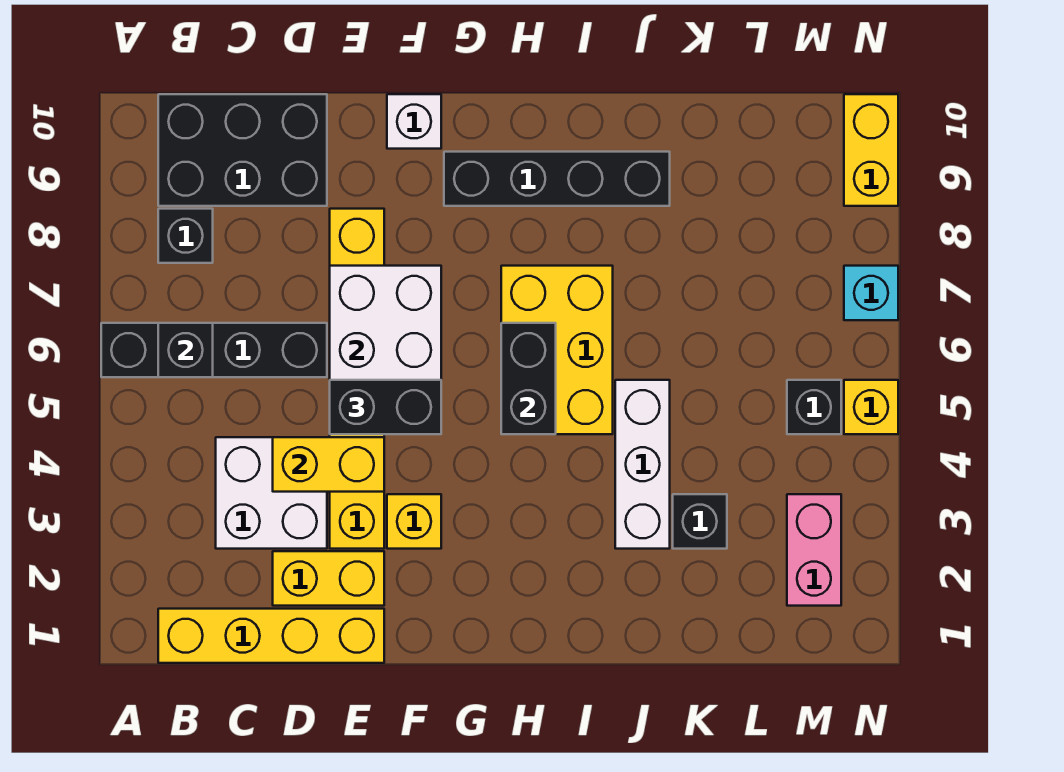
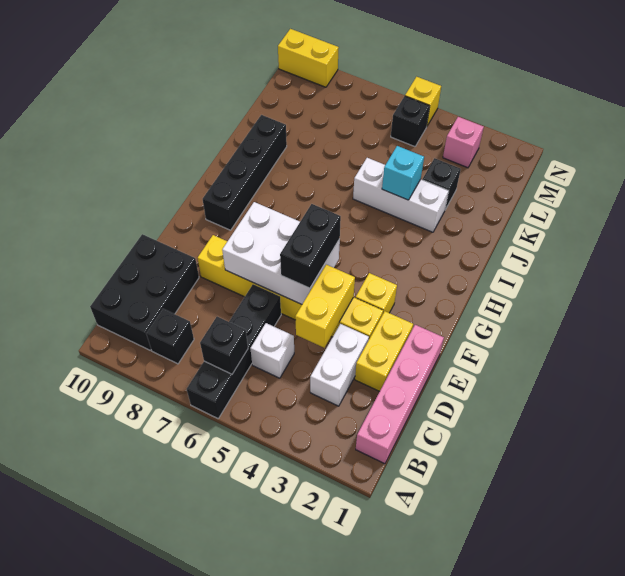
yellow 1x4 brick [158,609,384,663] -> pink 1x4 brick [356,325,444,464]
white 2x2 brick [216,437,327,549] -> white 1x2 brick [310,324,369,406]
white 1x1 brick [387,94,441,149] -> white 1x1 brick moved to [250,323,294,378]
yellow 2x3 brick [501,266,613,434] -> none
black 1x2 brick [501,323,556,434] -> none
pink 1x2 brick [787,494,841,606] -> pink 1x1 brick [443,117,484,168]
cyan 1x1 brick [844,266,898,320] -> cyan 1x1 brick moved to [382,146,424,200]

